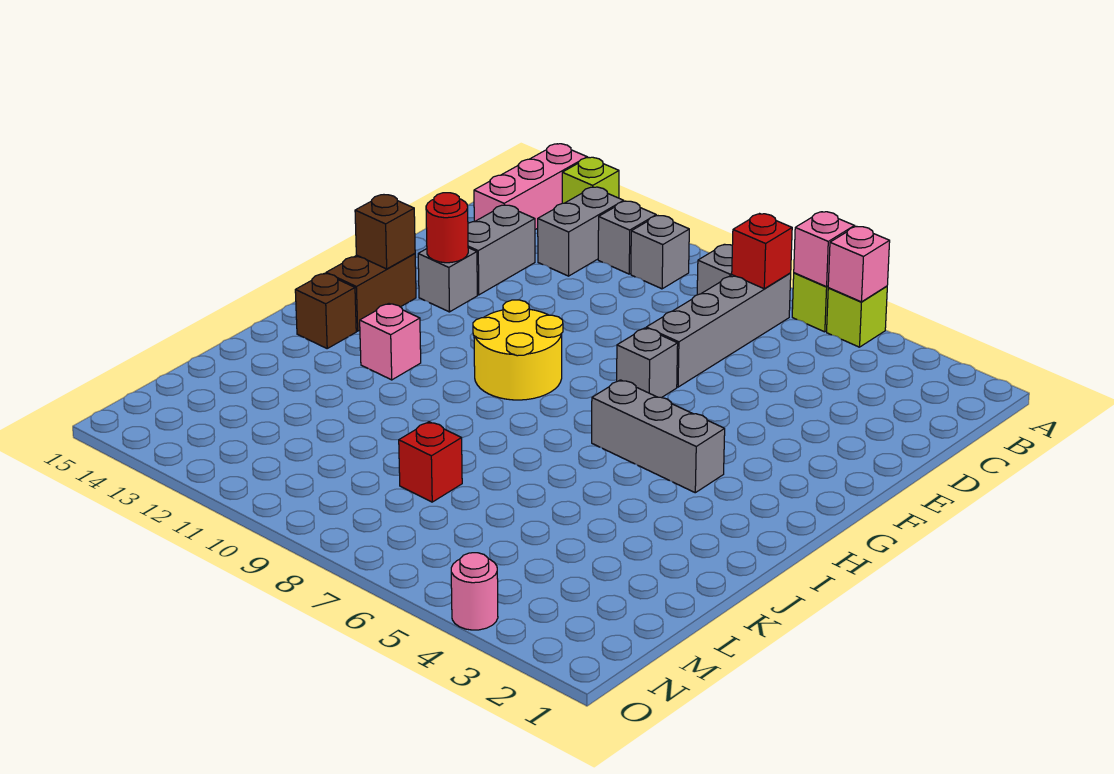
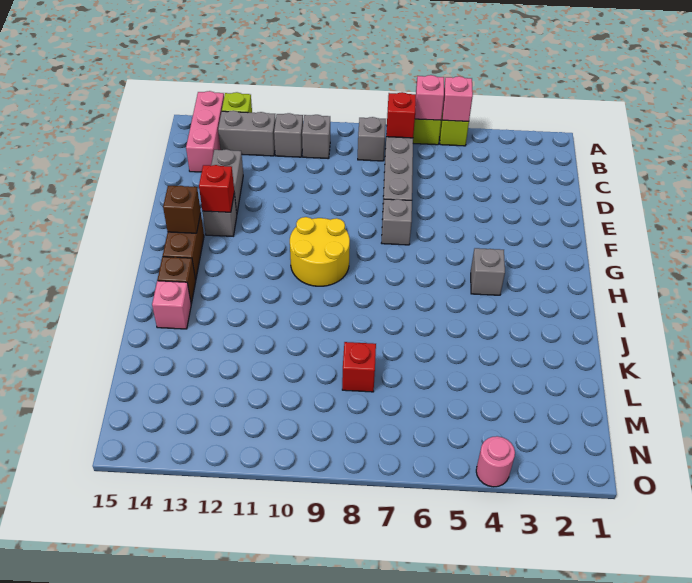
grey 1x2 brick [538,187,623,276] -> grey 1x2 brick turned to [218,111,276,156]
red 1x1 round brick [426,193,468,263] -> red 1x1 brick [199,165,234,212]
grey 1x3 brick [592,380,725,493] -> grey 1x1 brick [471,248,505,295]
pink 1x1 brick [360,304,421,380] -> pink 1x1 brick moved to [152,281,191,329]

